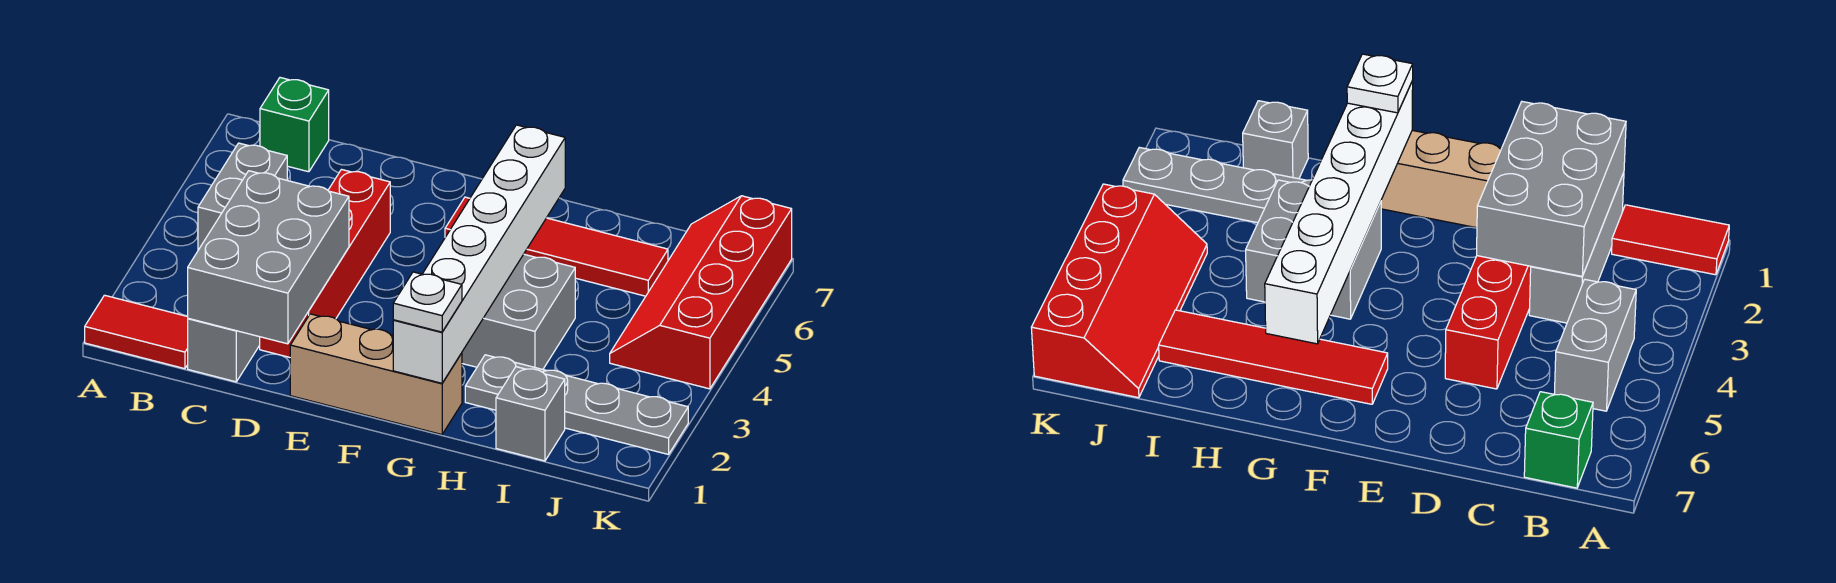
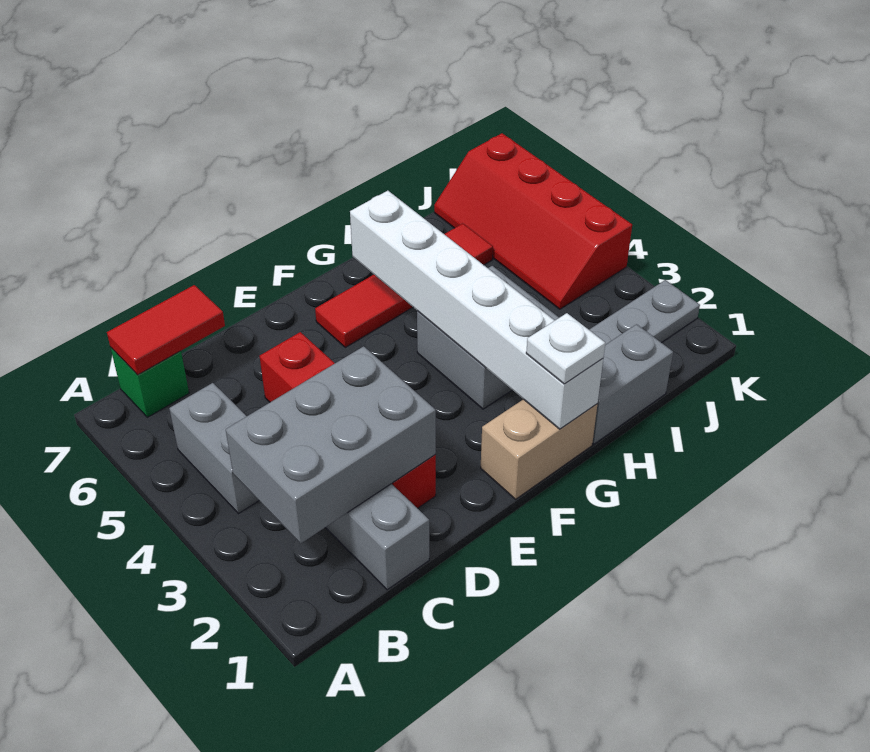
red 1x2 tile [85,295,188,369] -> red 1x2 tile moved to [107,285,225,375]
grey 2x3 brick [188,171,349,344] -> grey 2x3 brick turned to [226,346,436,543]
tan 1x3 brick [290,314,462,435] -> tan 1x2 brick [481,399,597,499]
grey 1x1 brick [496,367,565,461] -> grey 1x2 brick [593,324,673,444]

